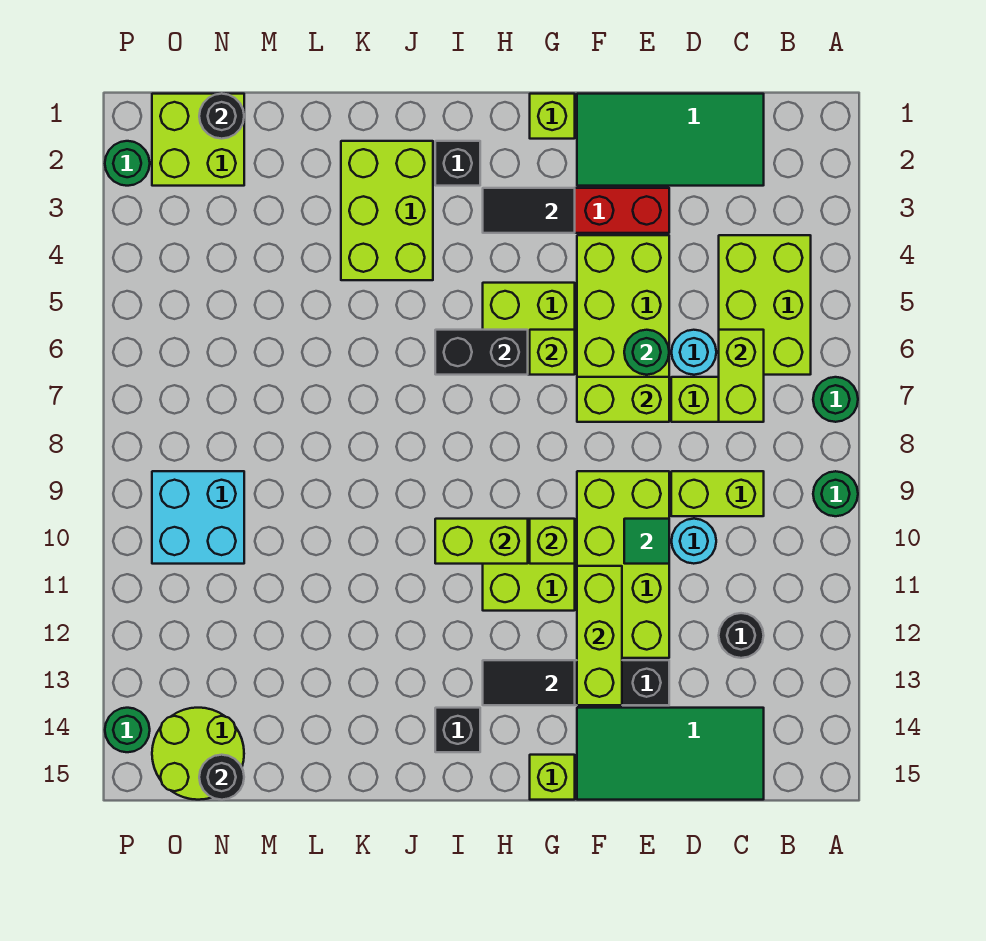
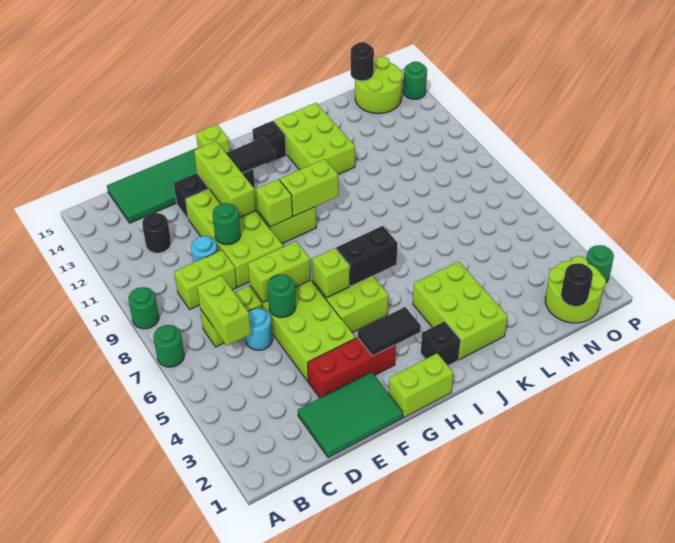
lime 2x3 brick [719,235,811,375] -> lime 2x3 brick moved to [274,103,355,175]
green 2x4 tile [577,94,764,186] -> green 2x3 tile [298,372,403,458]
green 1x1 tile [624,519,669,564] -> green 1x1 round brick [213,203,241,245]
lime 1x1 brick [530,94,575,139] -> lime 1x2 brick [389,353,453,417]
lime 2x2 brick [152,94,244,186] -> lime 2x2 round brick [545,256,606,323]
cyan 2x2 brick [152,471,244,564] -> none

